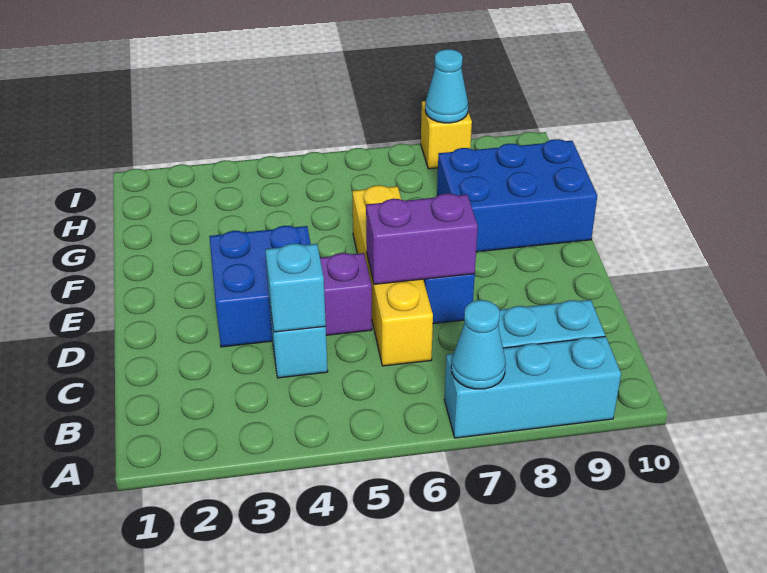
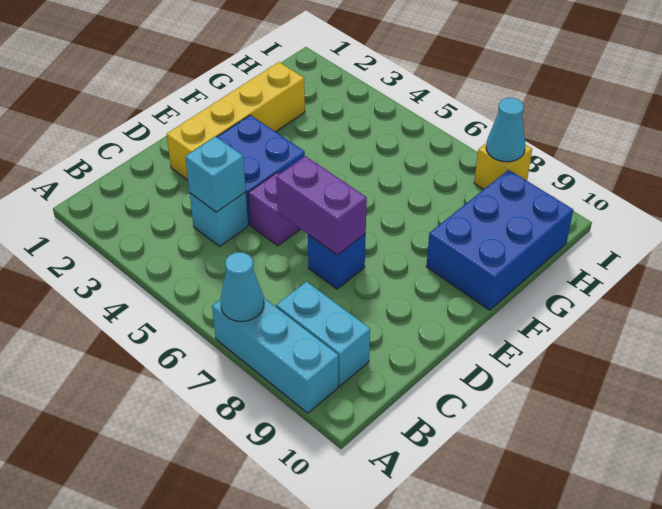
yellow 1x4 brick [352,185,433,366] -> yellow 1x4 brick moved to [167,62,305,180]
blue 2x3 brick [437,139,597,252] -> blue 2x3 brick turned to [426,170,573,310]

